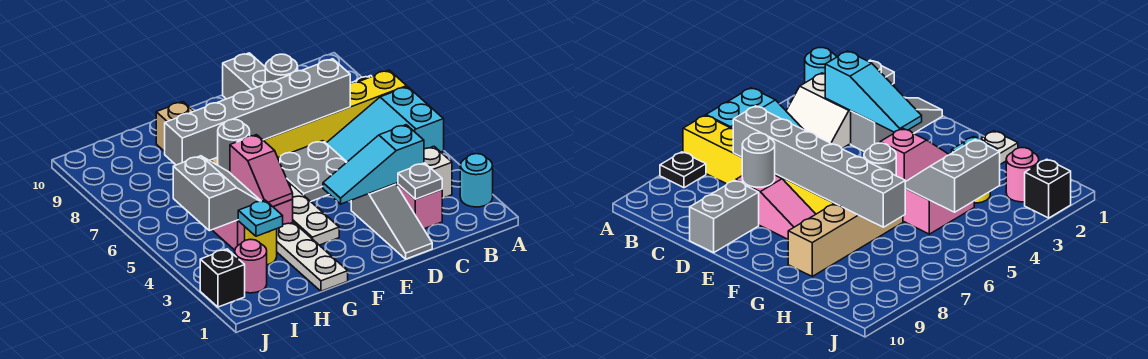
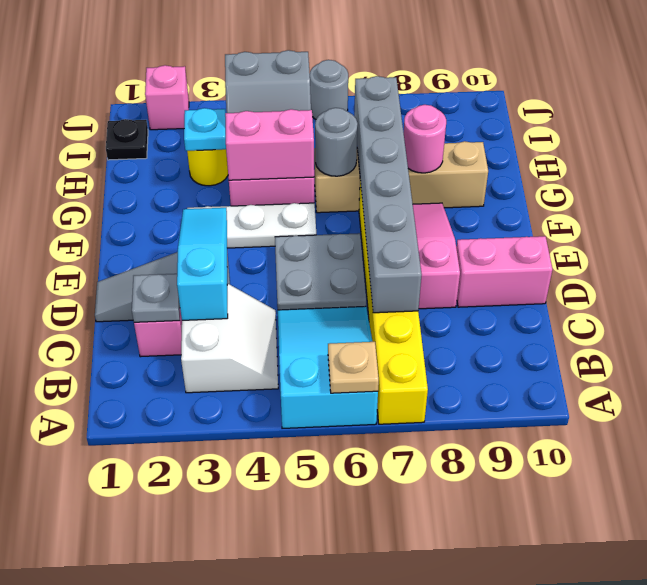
cyan 1x1 round brick [460,154,493,207] -> none
none -> tan 1x1 plate [328,342,379,393]
black 1x1 plate [660,152,706,188] -> black 1x1 plate moved to [106,119,148,160]
grey 1x1 round brick [265,54,298,83] -> grey 1x1 round brick moved to [310,60,348,119]
grey 1x2 brick [223,53,265,99] -> pink 1x2 brick [456,236,552,307]
white 1x3 plate [277,222,348,291] -> none
pink 1x2 slope [230,135,293,207] -> pink 1x2 brick [225,109,314,180]
pink 1x1 round brick [235,239,267,293] -> pink 1x1 round brick moved to [403,105,446,173]
black 1x1 brick [200,249,245,307] -> pink 1x1 brick [145,65,189,130]

